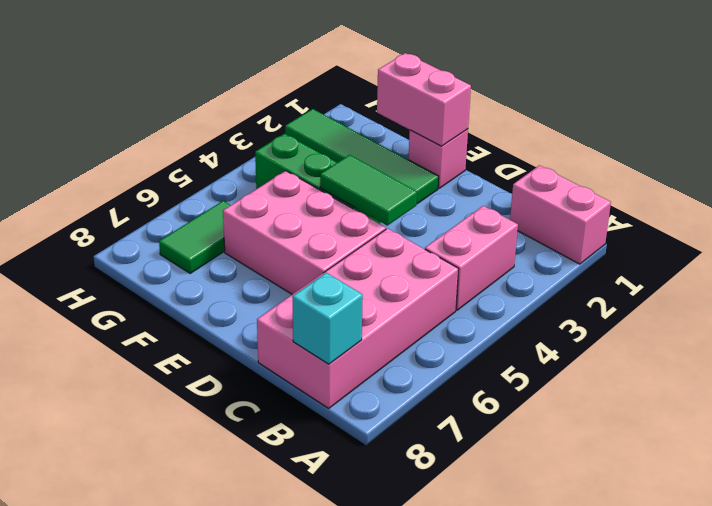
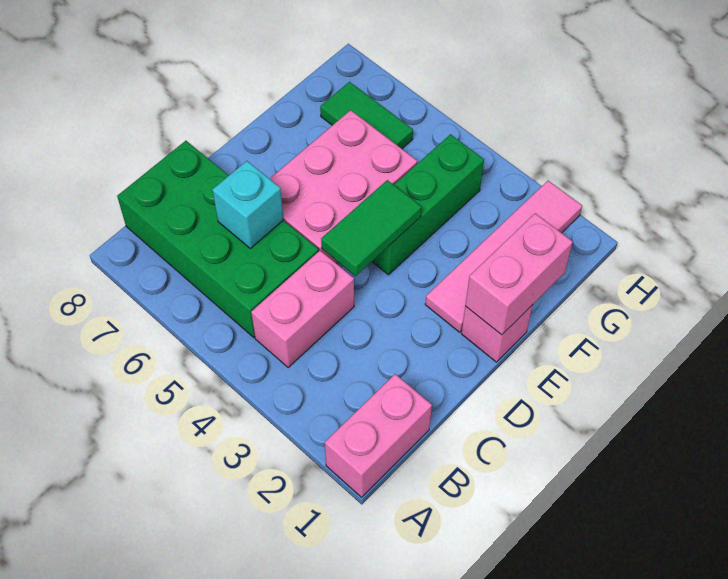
pink 1x2 brick [425,206,518,310] -> pink 1x2 brick turned to [251,251,354,368]
pink 2x4 brick [257,228,459,408] -> green 2x4 brick [117,141,319,338]
cyan 1x1 brick [292,273,363,364] -> cyan 1x1 brick moved to [213,161,284,248]
green 1x4 tile [285,109,439,204] -> pink 1x4 tile [425,181,582,332]

